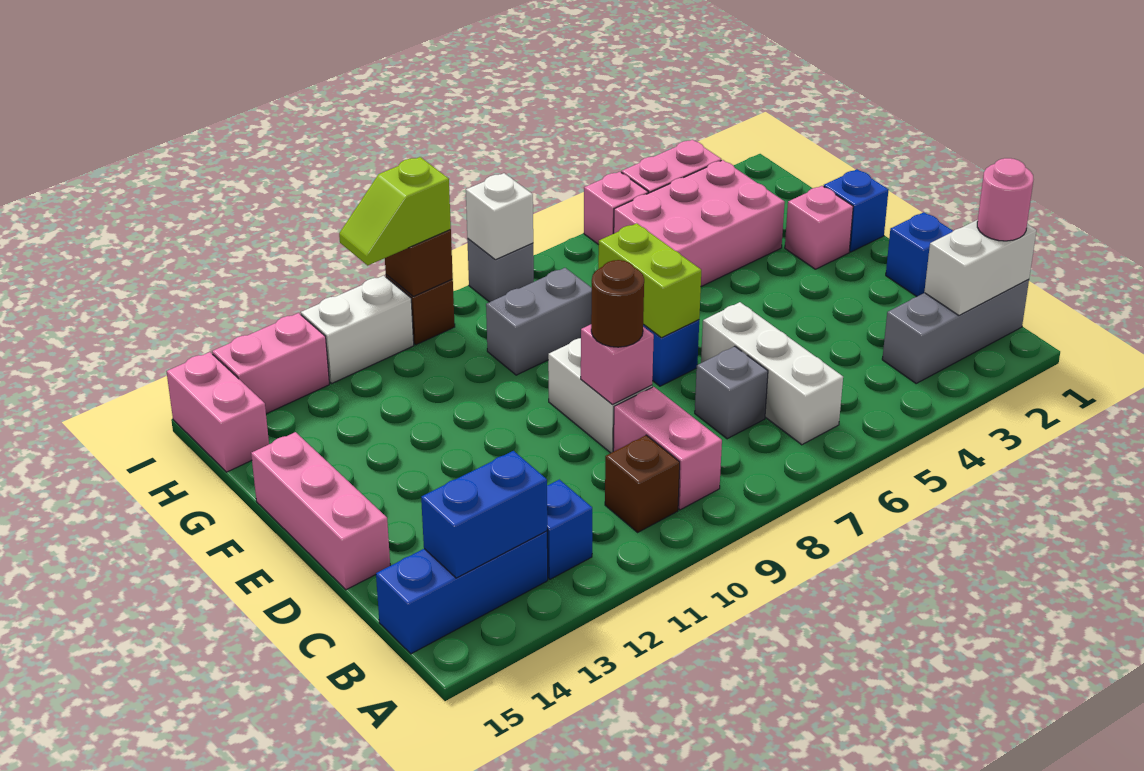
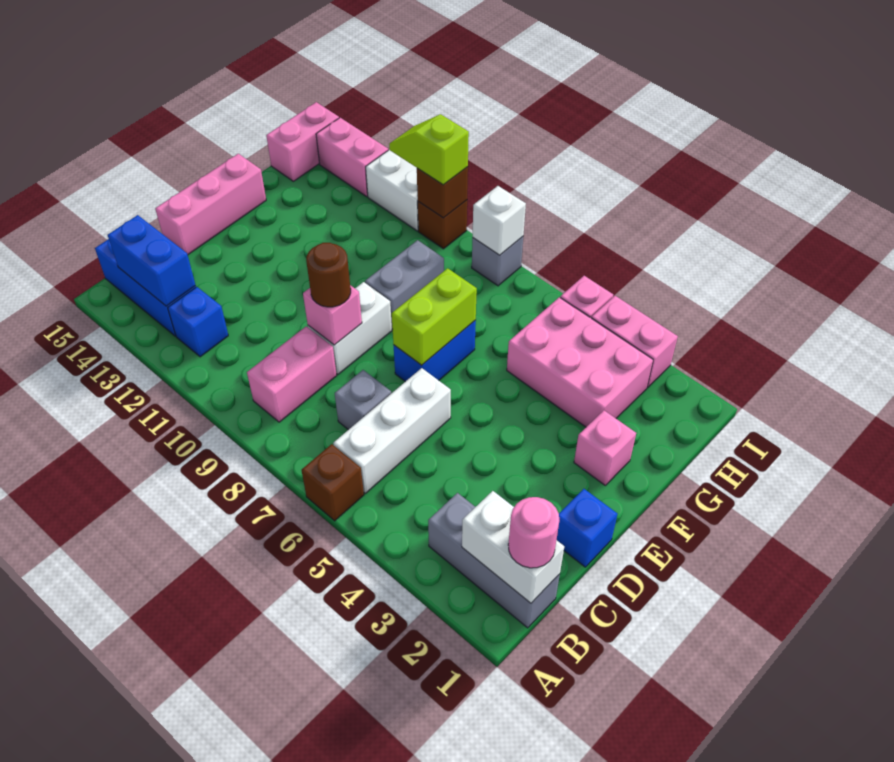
brown 1x1 brick [605,435,680,532] -> brown 1x1 brick moved to [302,444,364,521]
blue 1x1 brick [824,169,888,252] -> none
grey 1x2 brick [486,268,592,375] -> grey 1x2 brick turned to [365,240,444,329]

